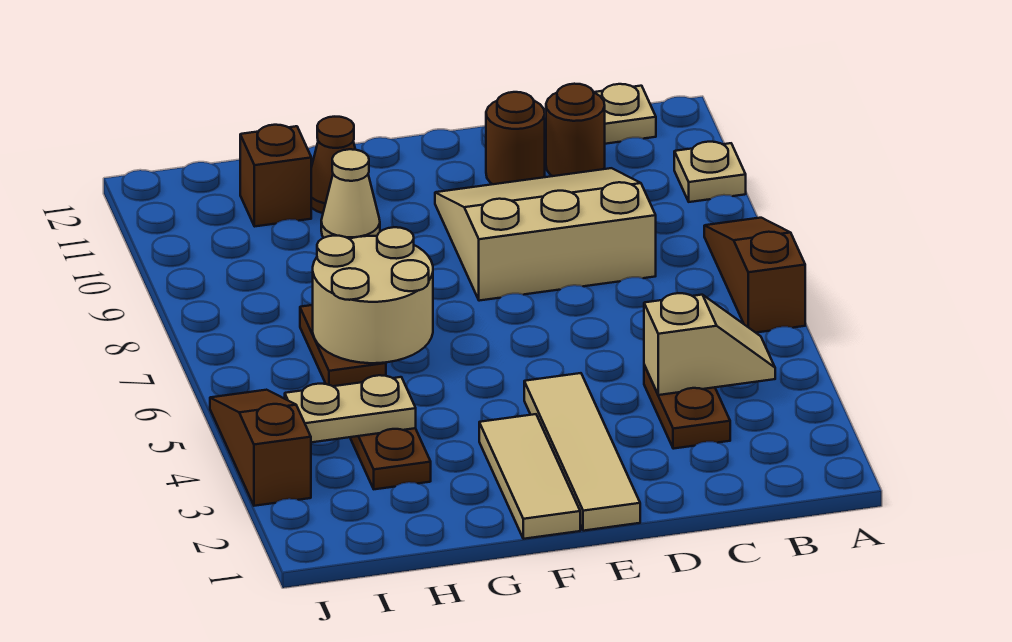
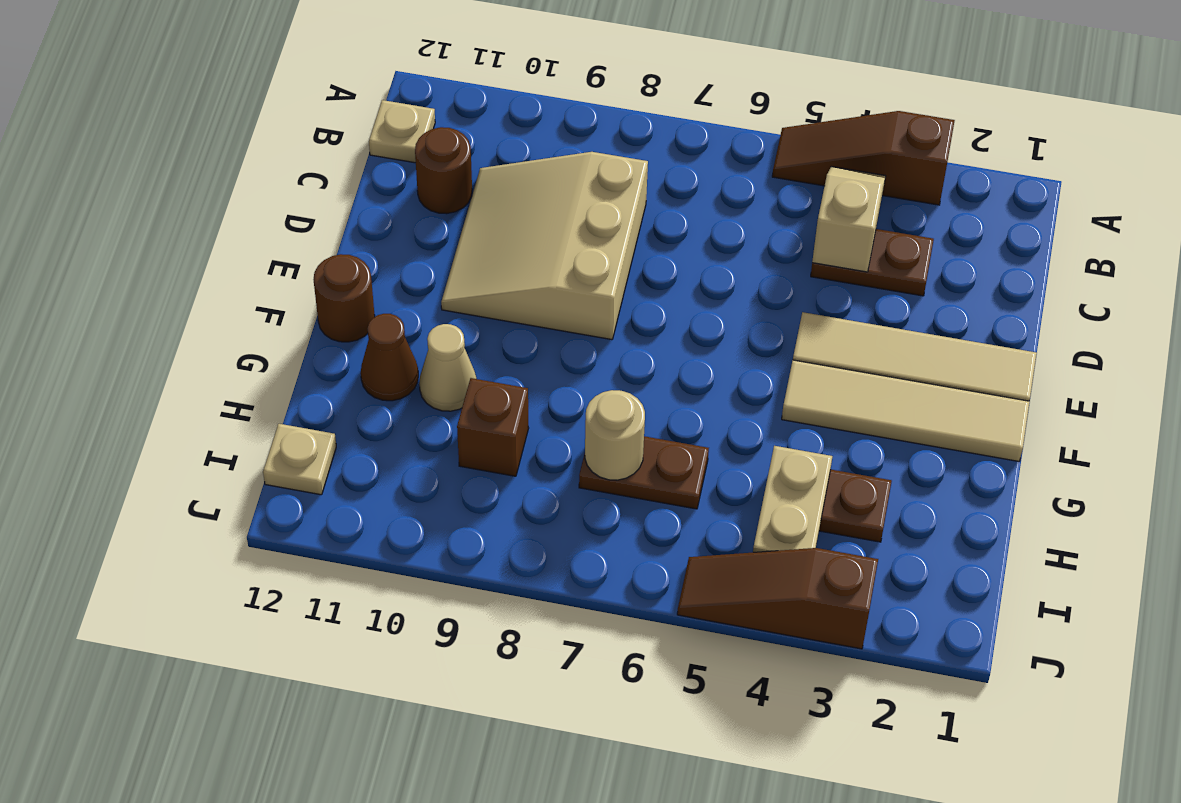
brown 1x3 slope [704,218,805,333] -> brown 1x3 slope moved to [772,111,955,205]
tan 1x1 plate [674,142,746,202] -> tan 1x1 plate moved to [263,424,336,495]
brown 1x1 round brick [486,92,545,184] -> brown 1x1 round brick moved to [313,254,375,342]
tan 1x3 tile [479,414,580,539] -> tan 1x4 tile [782,360,1030,461]
tan 2x2 round brick [313,227,433,363] -> tan 1x1 round brick [585,390,645,480]
brown 1x1 brick [240,125,311,226] -> brown 1x1 brick moved to [457,378,529,476]

